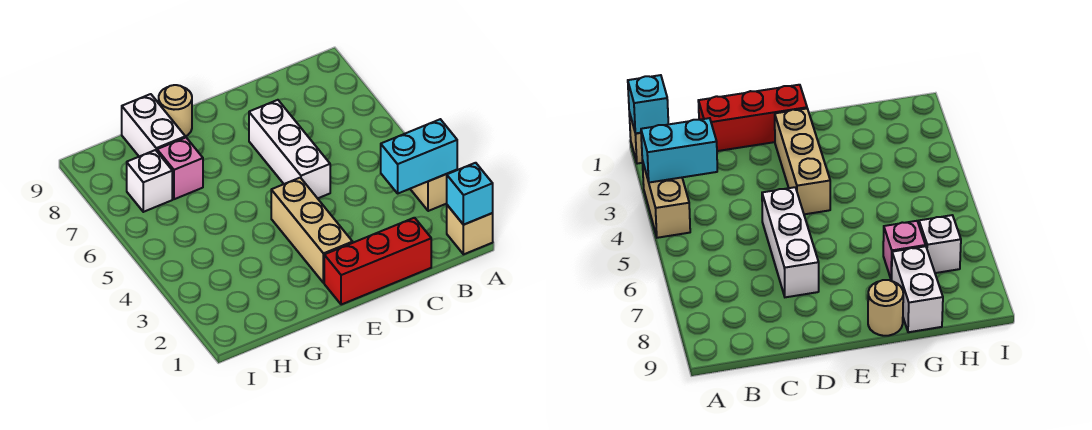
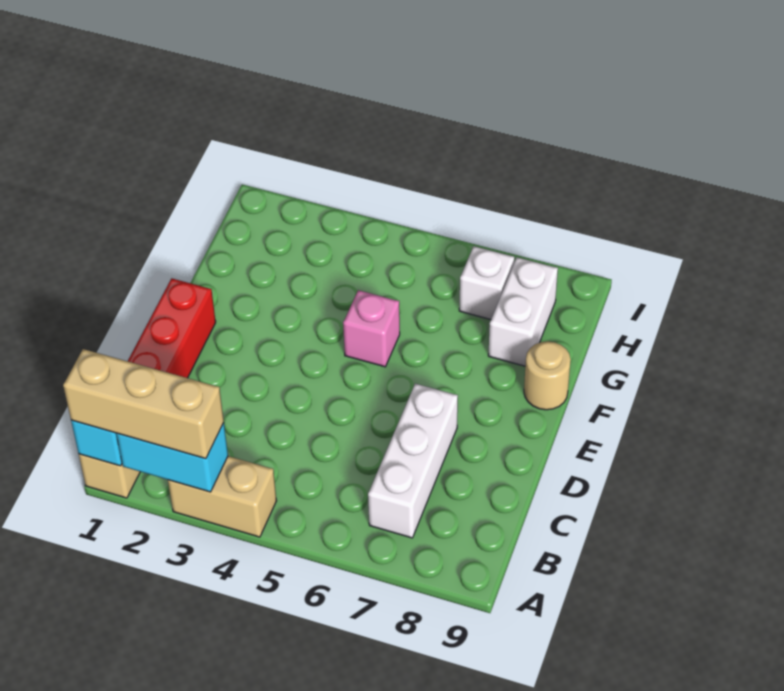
cyan 1x2 brick [381,119,457,193] -> cyan 1x2 brick turned to [116,423,228,492]
white 1x3 brick [249,100,330,198] -> white 1x3 brick turned to [368,384,458,538]
tan 1x3 brick [271,178,353,283] -> tan 1x3 brick moved to [63,349,224,459]
pink 1x1 brick [157,138,203,199] -> pink 1x1 brick moved to [343,290,400,367]
white 1x2 brick [122,94,185,157] -> white 1x2 brick turned to [488,257,558,366]

